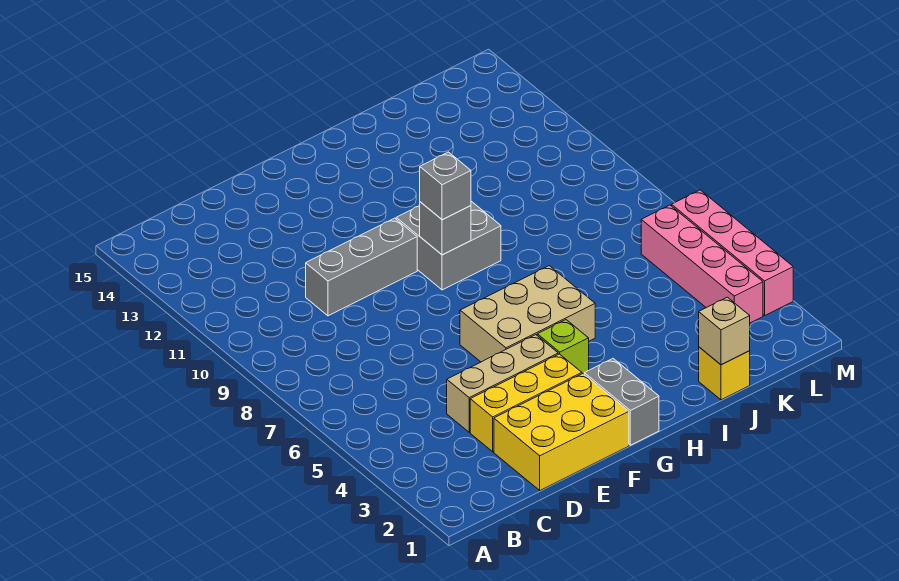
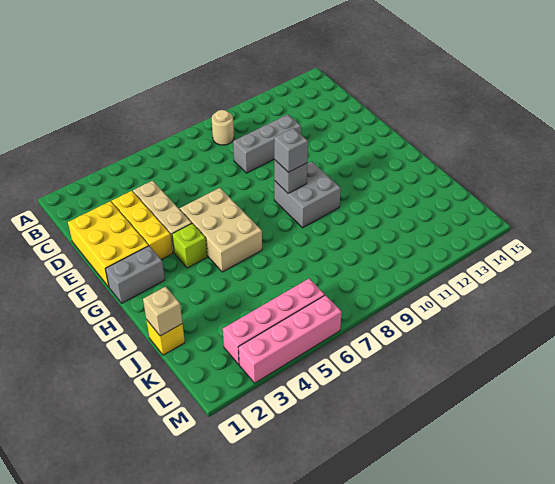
none -> tan 1x1 round brick [212,110,234,145]
grey 1x3 brick [306,218,417,316] -> grey 1x3 brick turned to [233,114,301,173]

